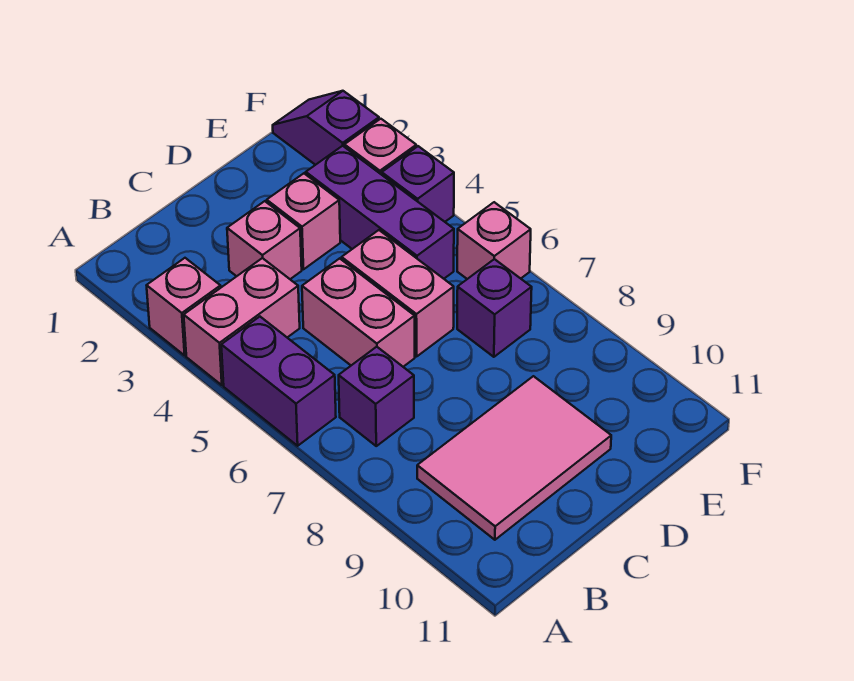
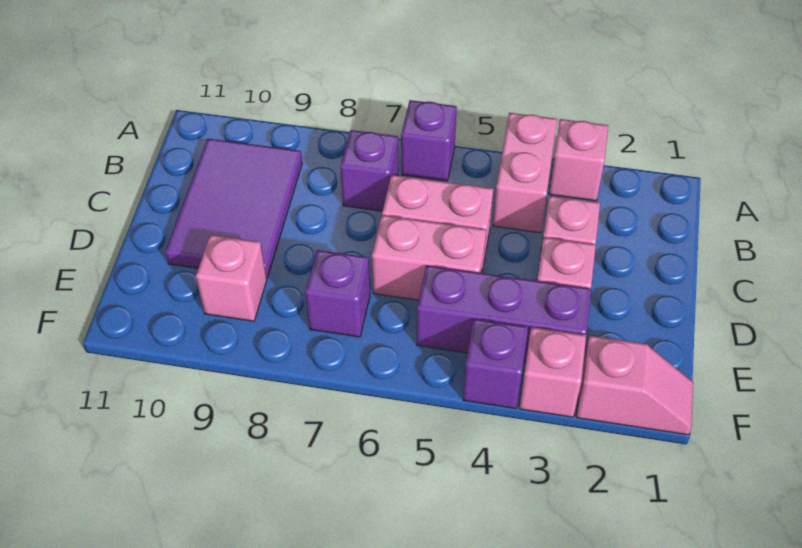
purple 1x2 brick [221,317,336,446] -> purple 1x1 brick [401,100,457,181]
pink 2x3 tile [417,376,611,540] -> purple 2x3 tile [165,139,302,278]
purple 1x2 slope [273,91,379,165] -> pink 1x2 slope [576,336,693,435]
pink 1x1 brick [457,202,531,279] -> pink 1x1 brick moved to [196,235,267,321]

